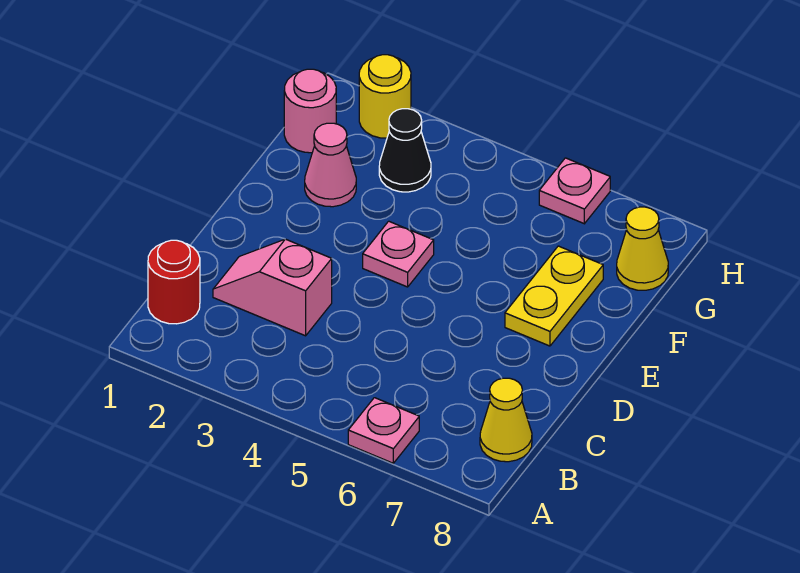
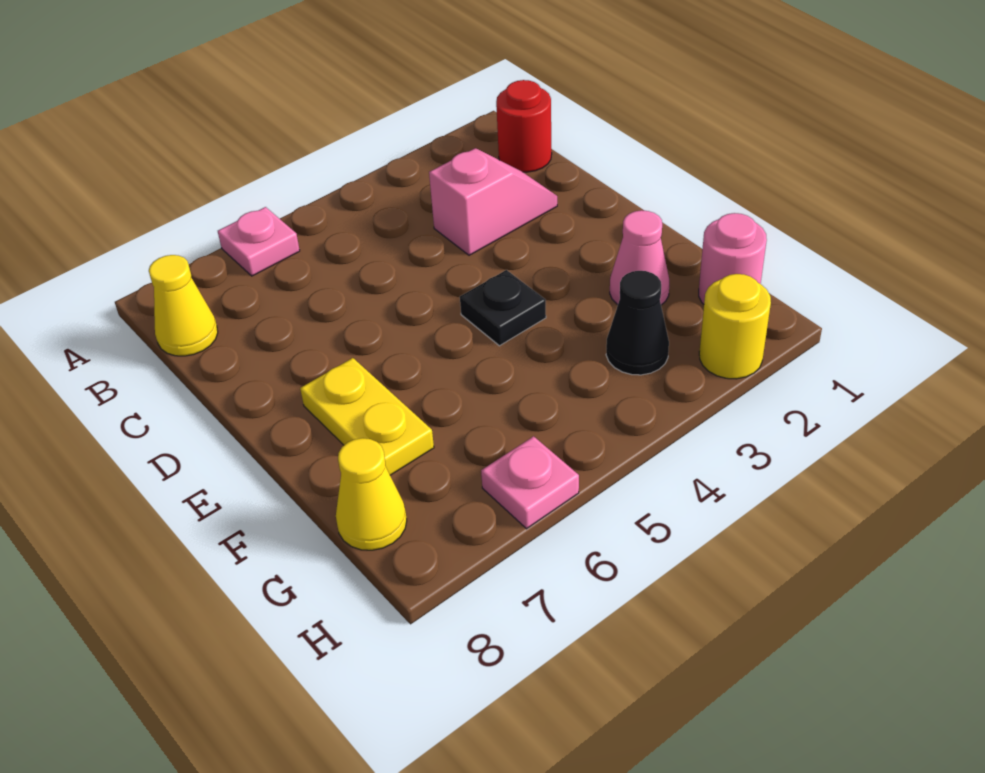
pink 1x1 plate [363,221,434,287] -> black 1x1 plate [460,270,546,346]

